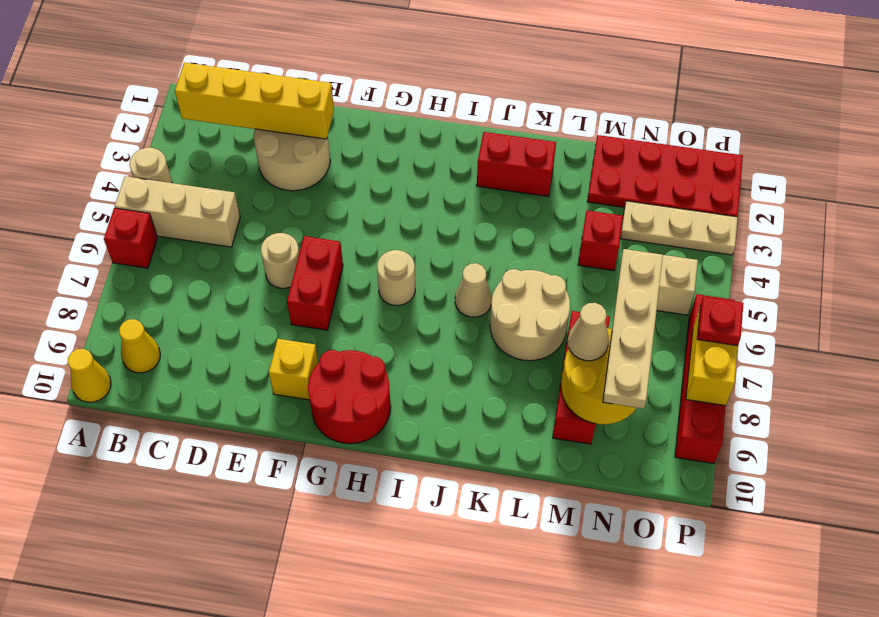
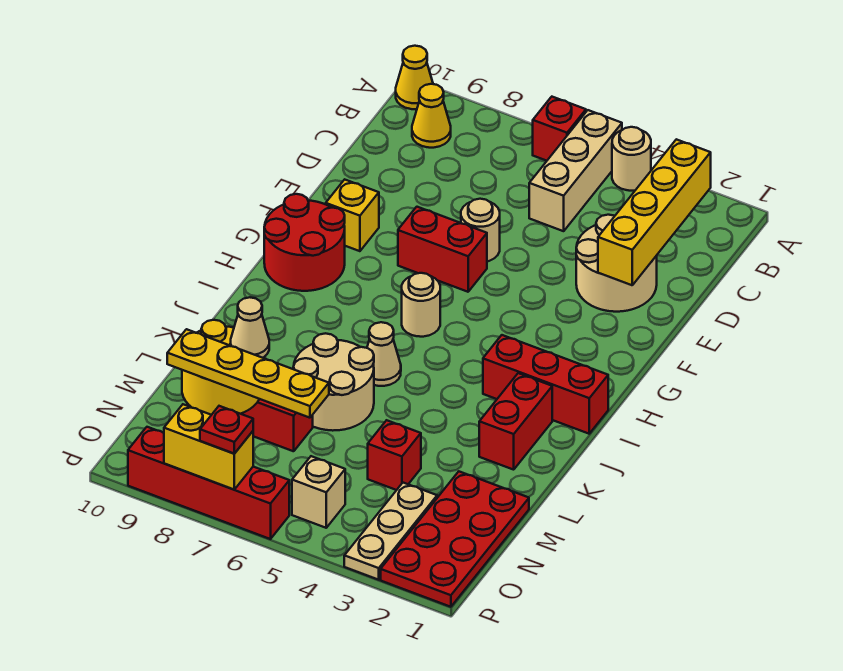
none -> red 1x3 brick [483,335,608,434]
tan 1x4 plate [603,249,663,409] -> yellow 1x4 plate [167,329,329,418]

